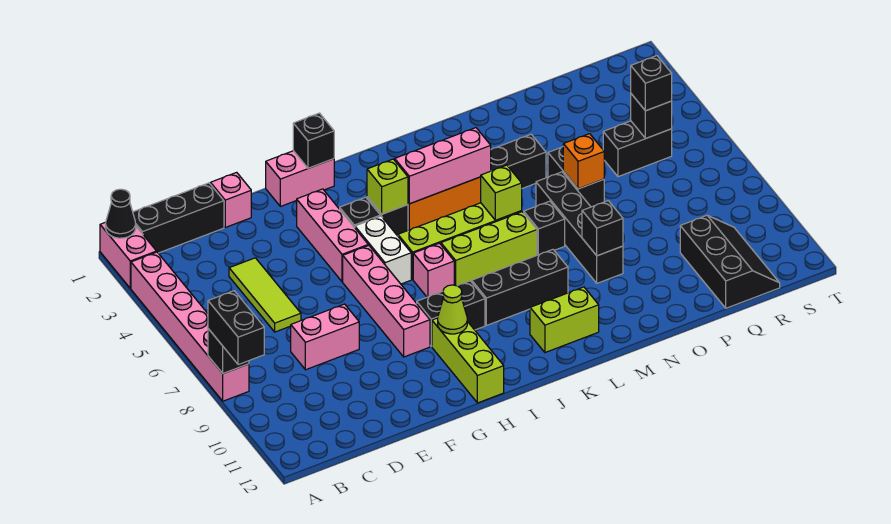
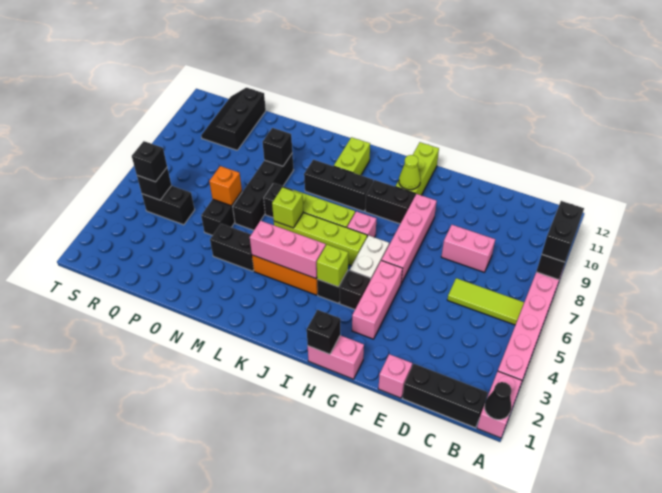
lime 1x3 tile [229,258,301,332] -> lime 1x3 tile turned to [447,278,524,325]
lime 1x2 brick [530,287,599,353] -> lime 1x2 brick turned to [334,137,370,175]

